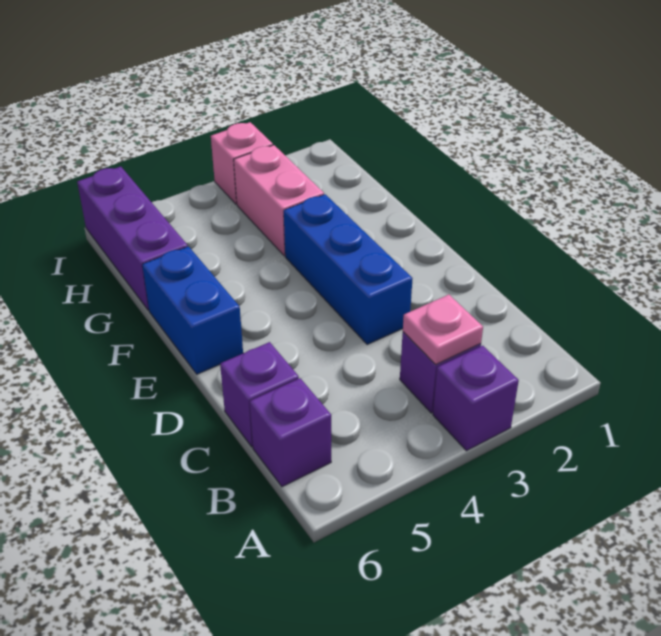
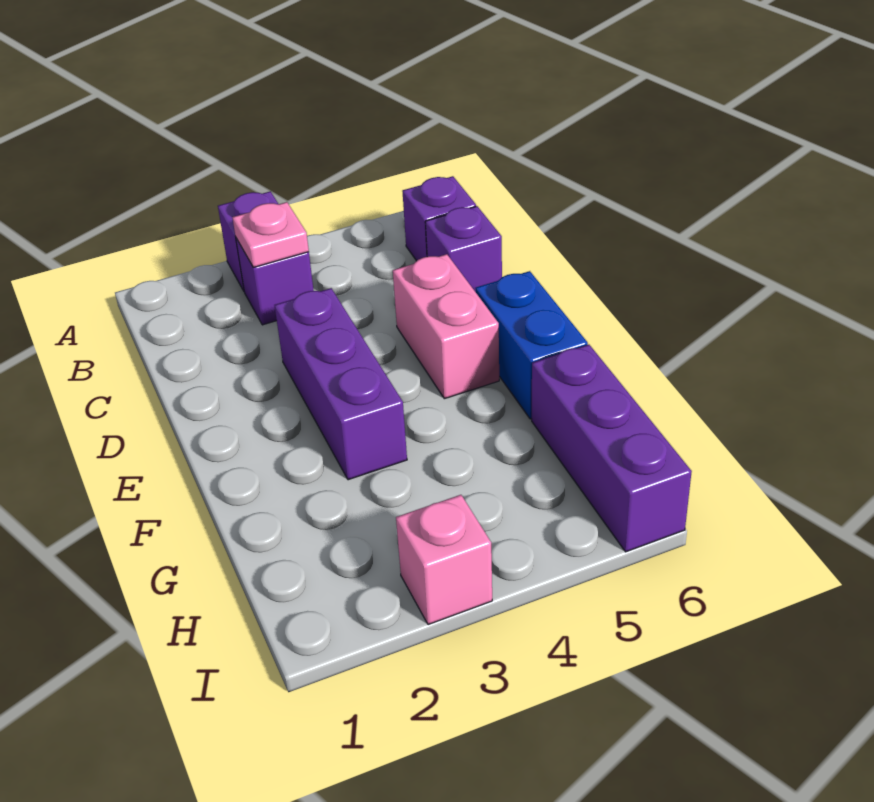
blue 1x3 brick [284,194,413,345] -> purple 1x3 brick [275,288,407,480]
pink 1x2 brick [234,145,324,256] -> pink 1x2 brick moved to [393,254,499,399]

